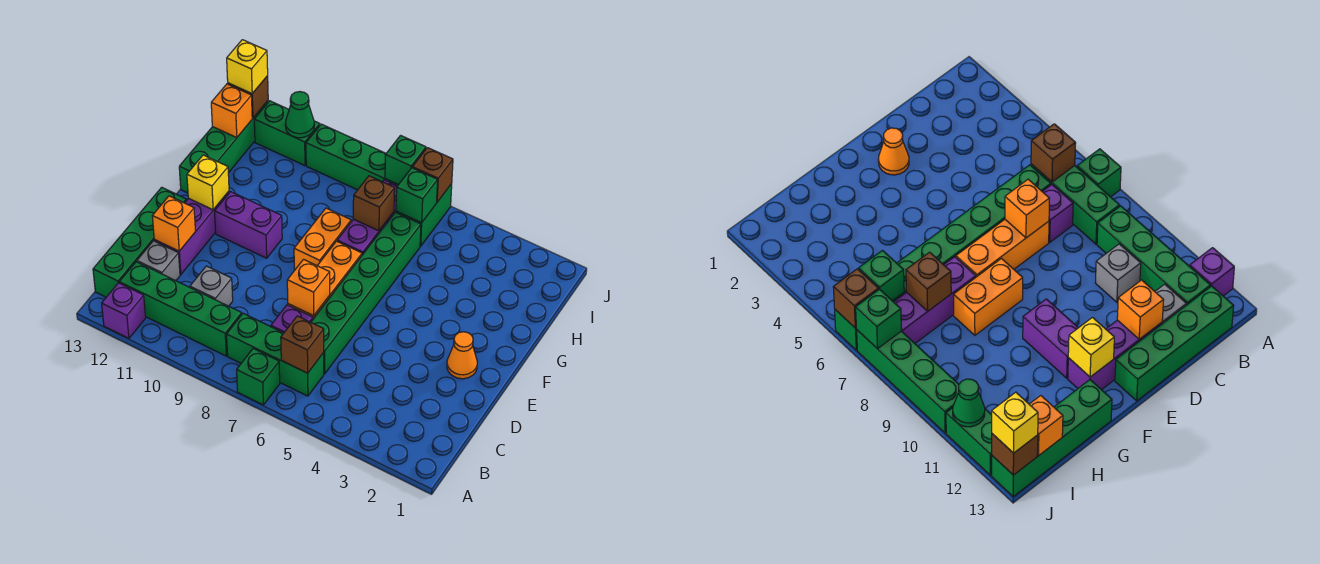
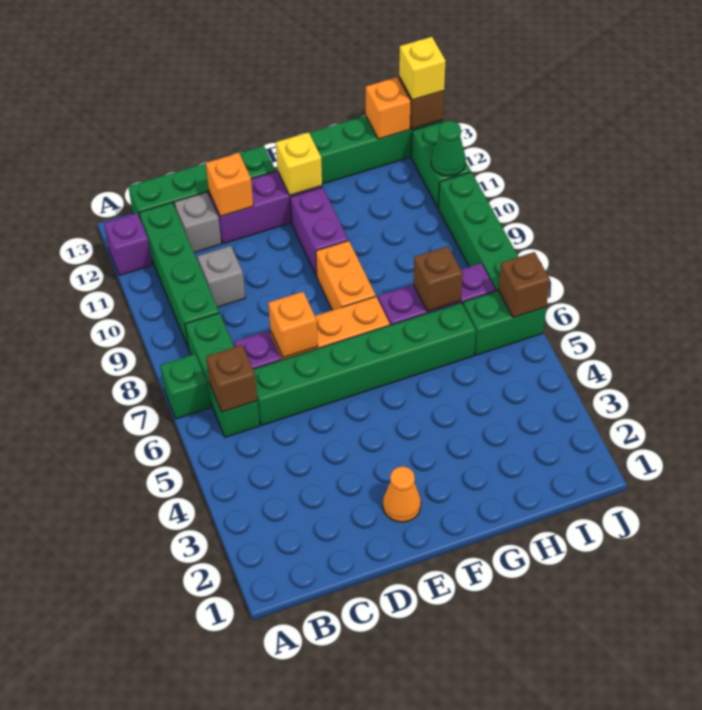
orange 1x2 brick [294,208,351,271] -> orange 1x2 brick turned to [316,241,376,310]
green 1x1 brick [396,168,438,223] -> none
green 1x1 brick [385,136,426,185] -> none

